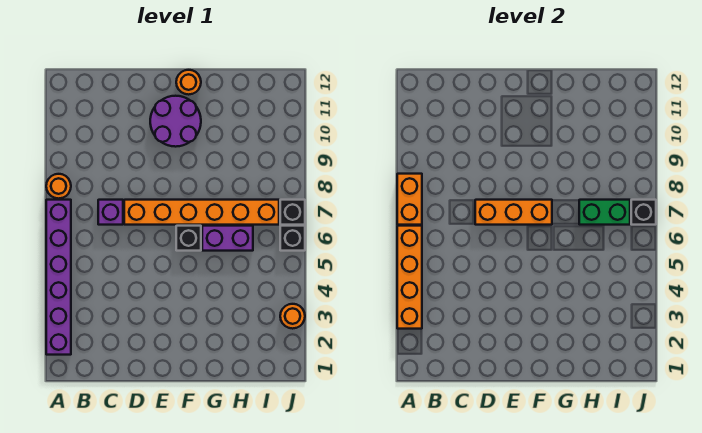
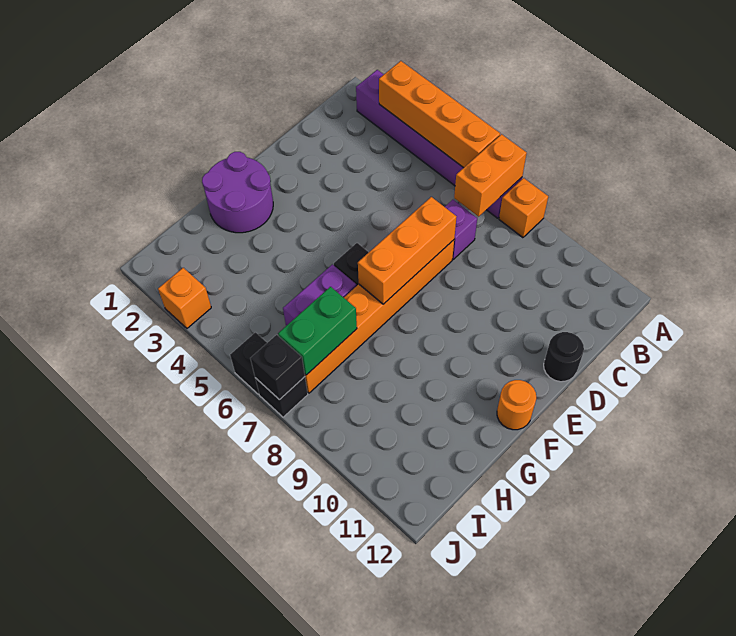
orange 1x2 brick [397,174,422,225] -> orange 1x2 brick turned to [454,134,527,217]
orange 1x1 round brick [46,174,71,199] -> orange 1x1 brick [499,178,548,238]
none -> black 1x1 round brick [544,332,584,382]
purple 2x2 round brick [150,96,201,147] -> purple 2x2 round brick moved to [202,152,273,233]
orange 1x1 round brick [280,304,305,329] -> orange 1x1 brick [158,268,211,328]

